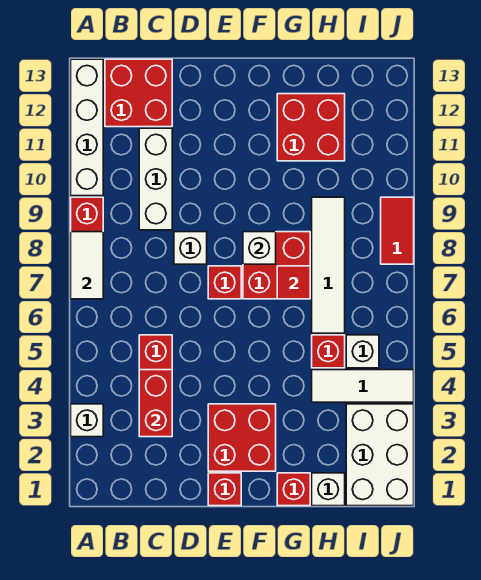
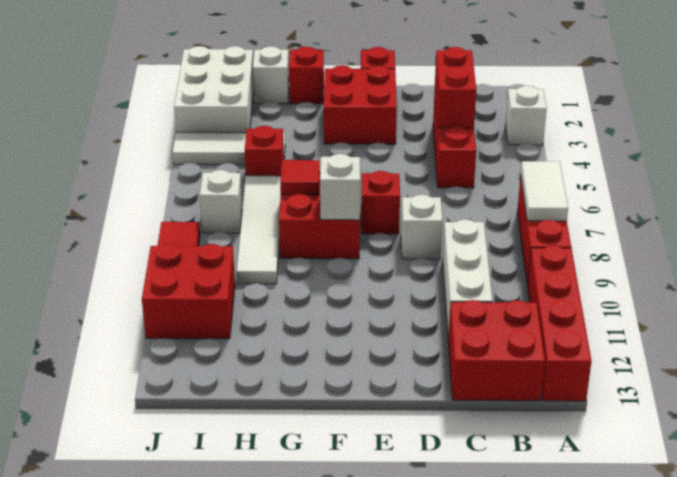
white 1x4 brick [71,59,103,196] -> red 1x4 brick [527,246,591,401]
red 2x2 brick [277,94,345,161] -> red 2x2 brick moved to [142,244,235,339]
white 1x1 brick [346,335,379,368] -> white 1x1 brick moved to [200,170,242,233]

